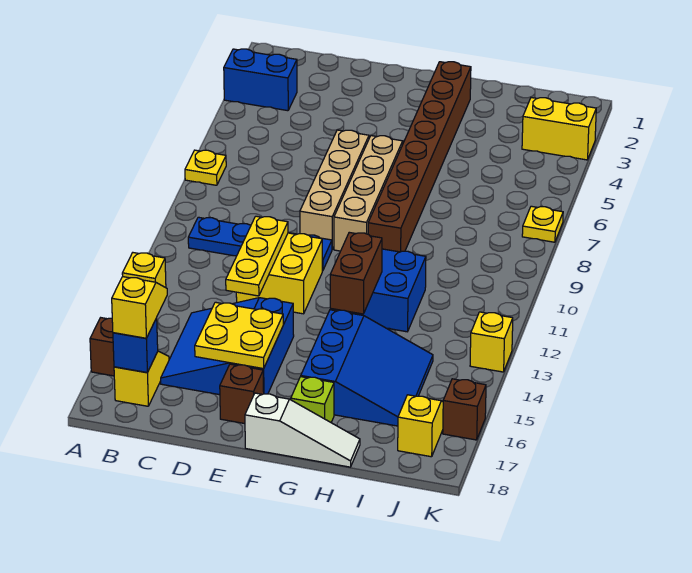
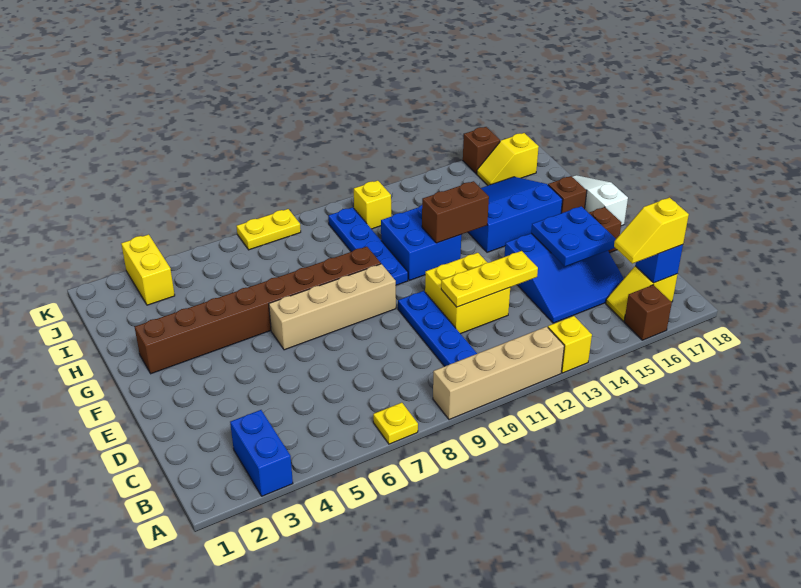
yellow 2x2 plate [195,302,283,369] -> blue 2x2 plate [531,206,616,266]
tan 1x4 brick [300,130,369,249] -> tan 1x4 brick moved to [433,327,564,420]
none -> blue 1x4 plate [328,207,408,285]
lime 1x1 brick [291,377,334,422] -> brown 1x1 brick [548,176,587,213]
yellow 1x1 plate [522,206,563,242] -> yellow 1x2 plate [237,209,301,250]
yellow 1x1 brick [470,312,513,372] -> yellow 1x1 brick moved to [354,181,391,229]

